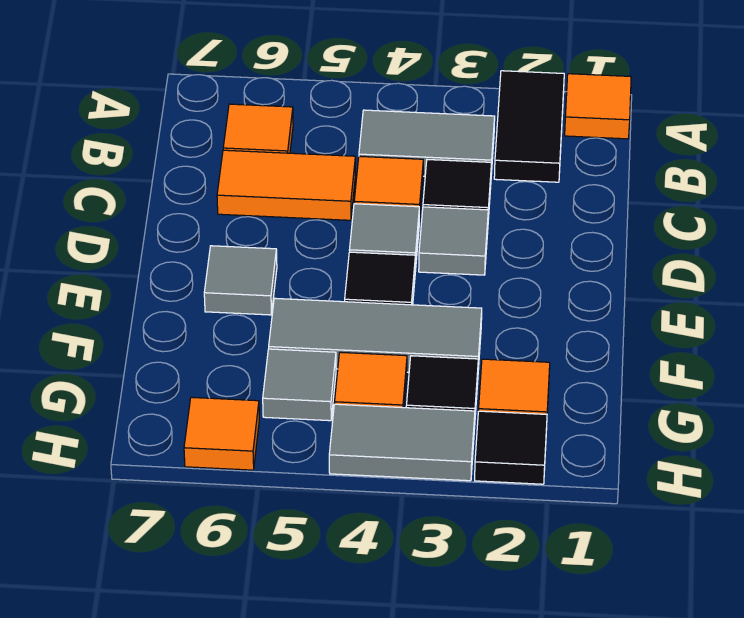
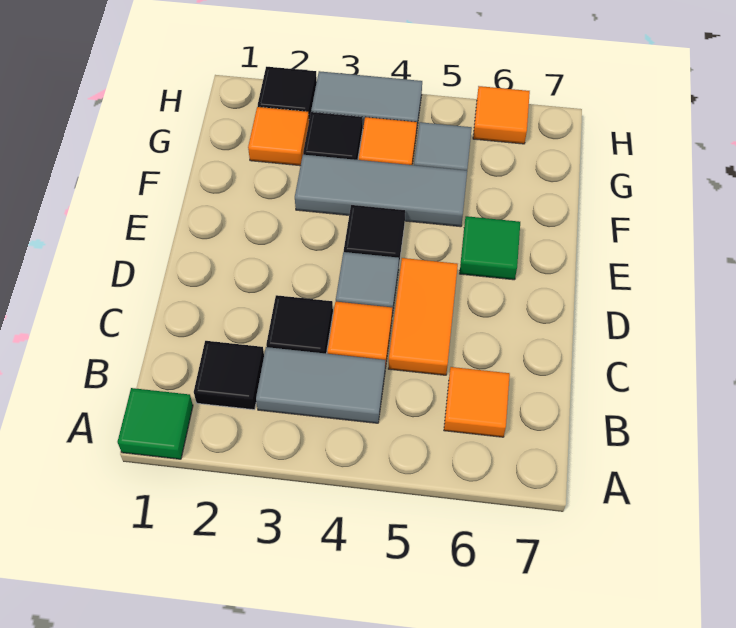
orange 1x1 tile [565,74,631,139] -> green 1x1 tile [117,388,193,459]
black 1x2 tile [494,71,564,182] -> black 1x1 tile [194,341,264,410]
orange 1x2 tile [217,150,355,220] -> orange 1x2 tile turned to [388,258,458,375]
grey 1x1 tile [419,207,488,275] -> none
grey 1x1 tile [204,246,277,315] -> green 1x1 tile [460,216,520,280]

